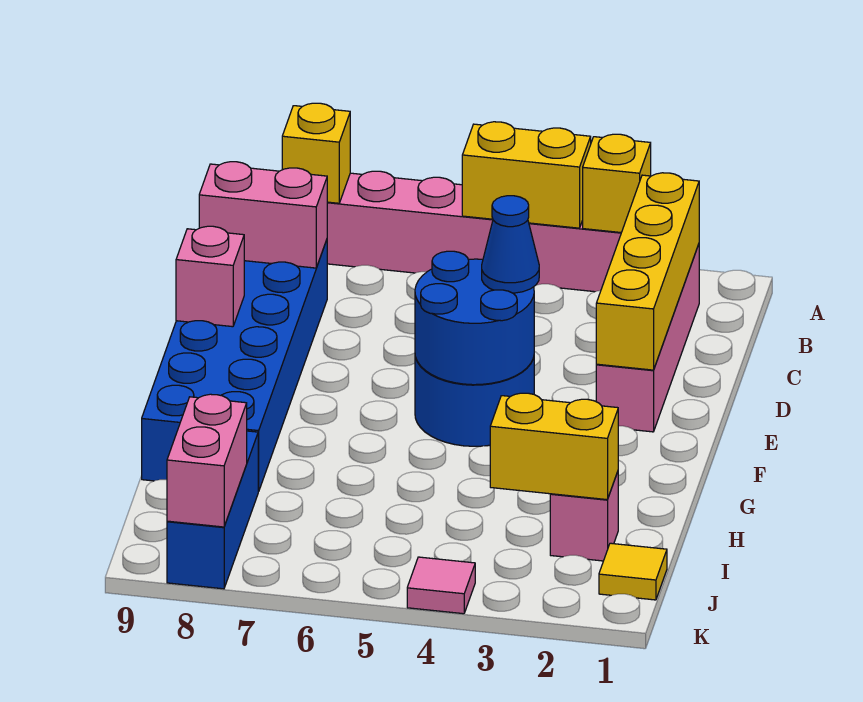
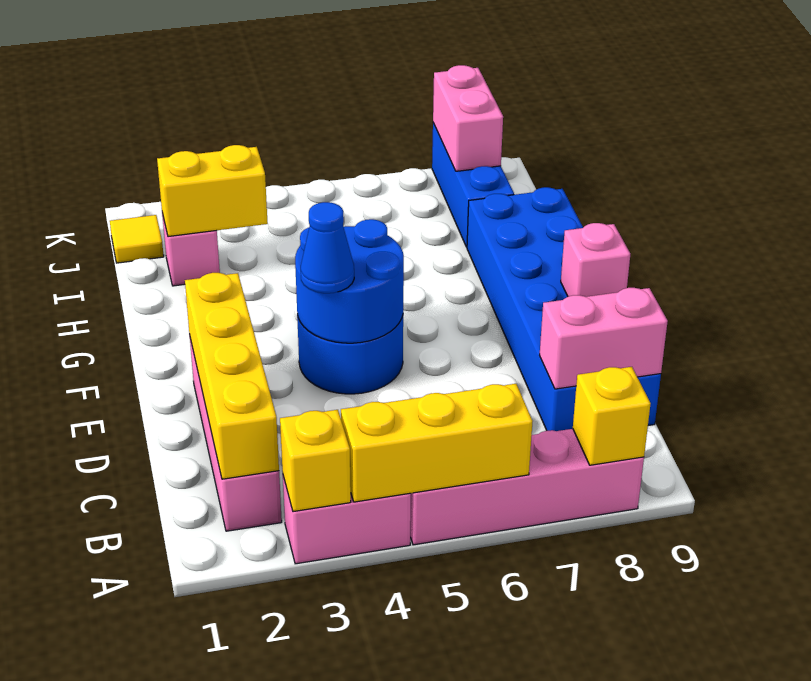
yellow 1x2 brick [462,122,591,228] -> yellow 1x3 brick [341,384,533,502]
pink 1x1 tile [407,557,475,614] -> none

